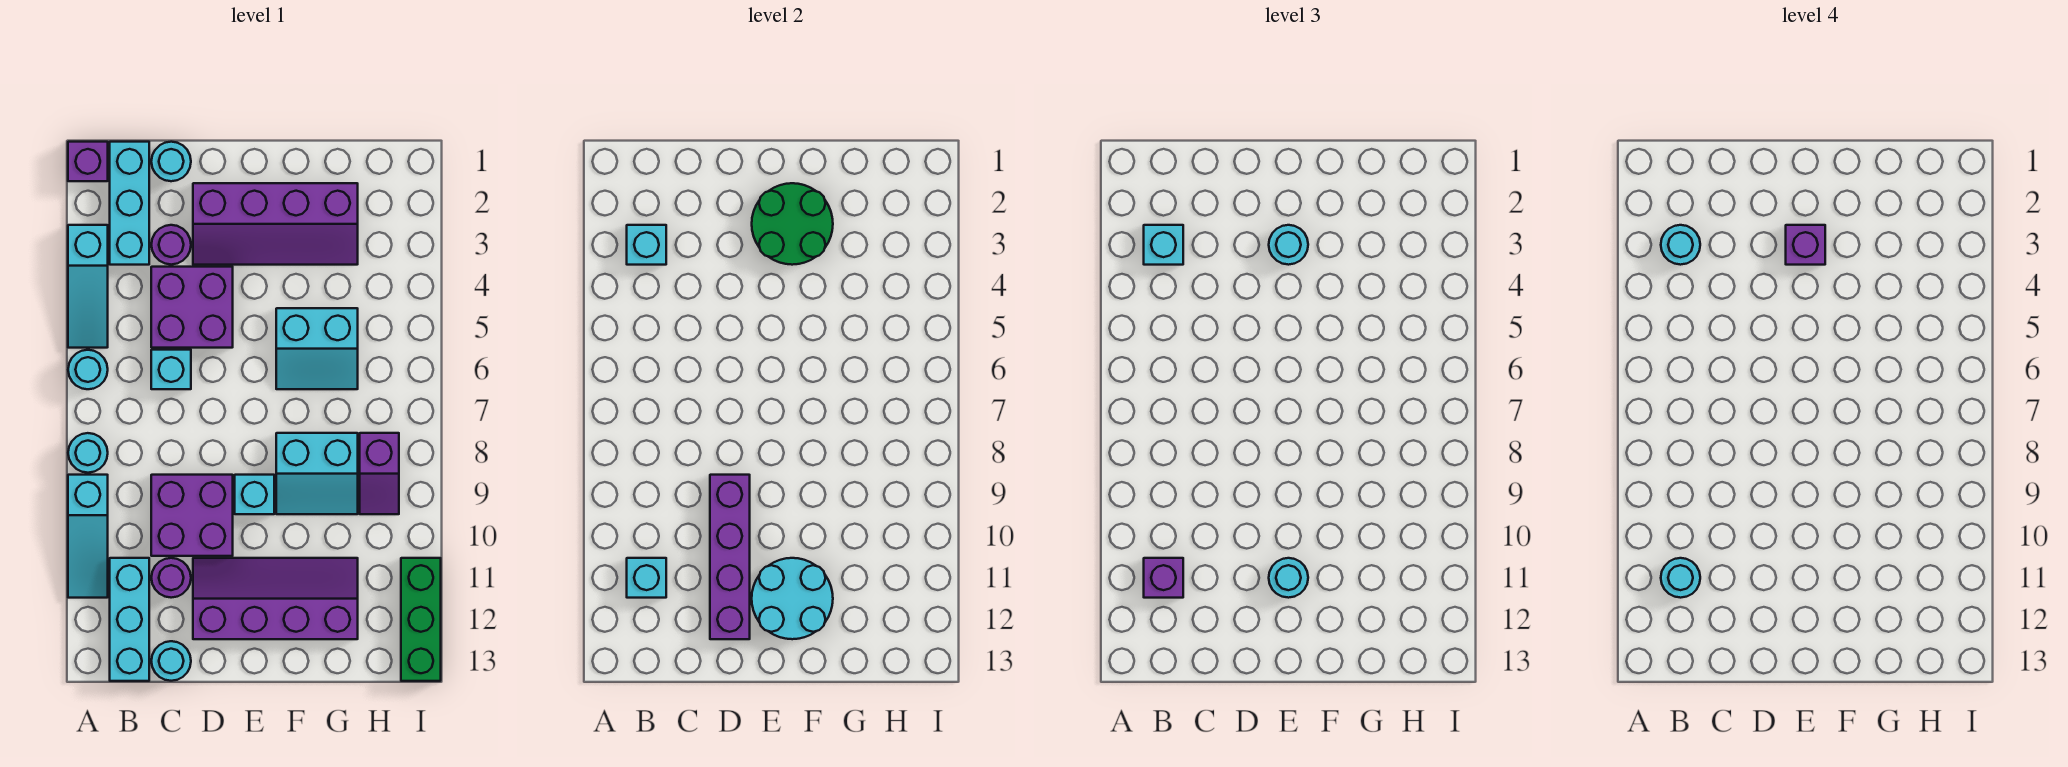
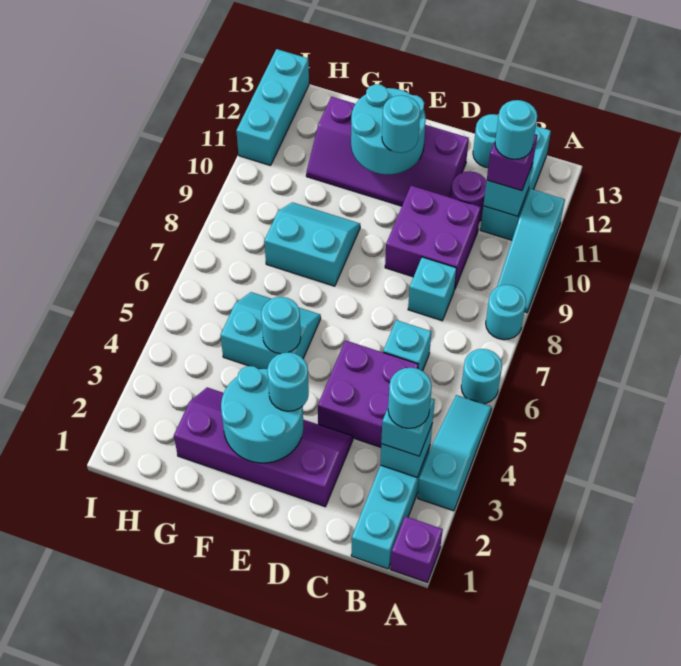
cyan 1x3 slope [68,475,108,598] -> cyan 1x3 slope turned to [497,189,565,313]
cyan 1x1 round brick [151,142,191,181] -> cyan 1x1 round brick moved to [261,297,301,354]
purple 1x1 round brick [151,225,191,265] -> none
purple 1x4 brick [710,475,750,639] -> none
green 2x2 round brick [752,183,833,265] -> cyan 2x2 round brick [221,366,304,463]
purple 1x1 brick [1786,225,1825,265] -> none
cyan 1x1 brick [235,475,274,514] -> cyan 1x1 brick moved to [408,257,457,321]
purple 1x2 slope [360,433,399,514] -> none
green 1x3 brick [401,558,441,681] -> cyan 1x3 brick [236,49,309,166]

